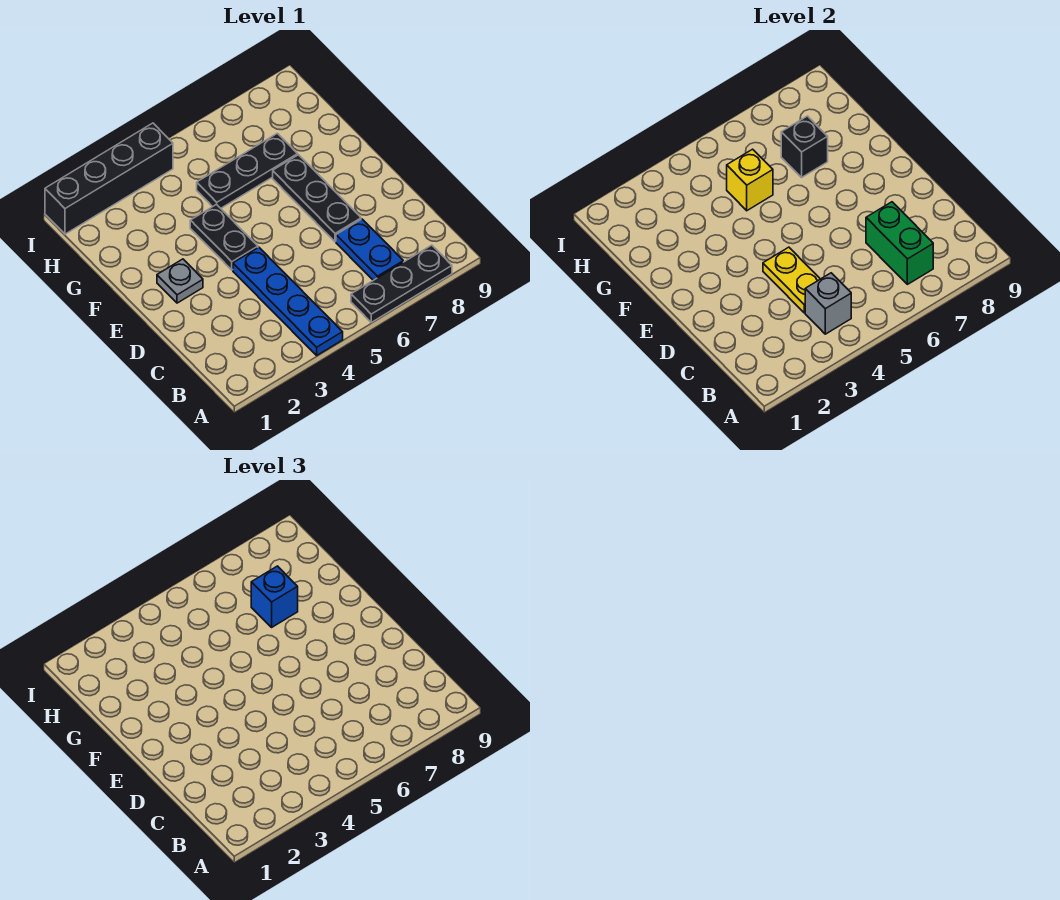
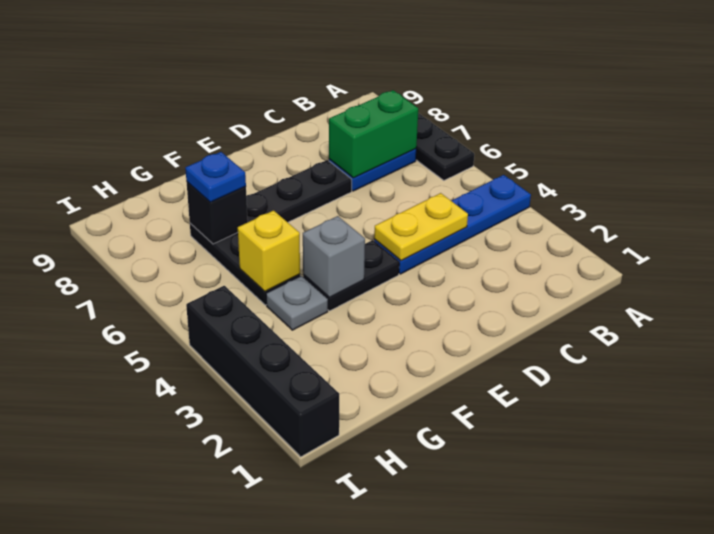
grey 1x1 brick [805,273,851,334] -> grey 1x1 brick moved to [303,216,365,297]
grey 1x1 plate [157,259,203,303] -> grey 1x1 plate moved to [266,276,328,330]
blue 1x1 brick [251,566,298,627] -> blue 1x1 plate [185,152,246,202]

